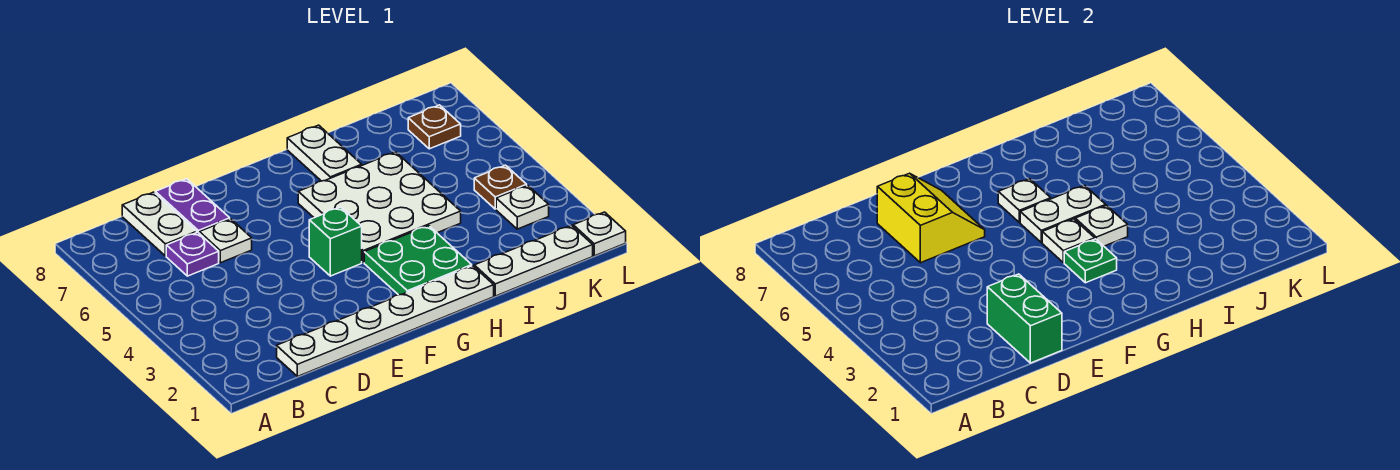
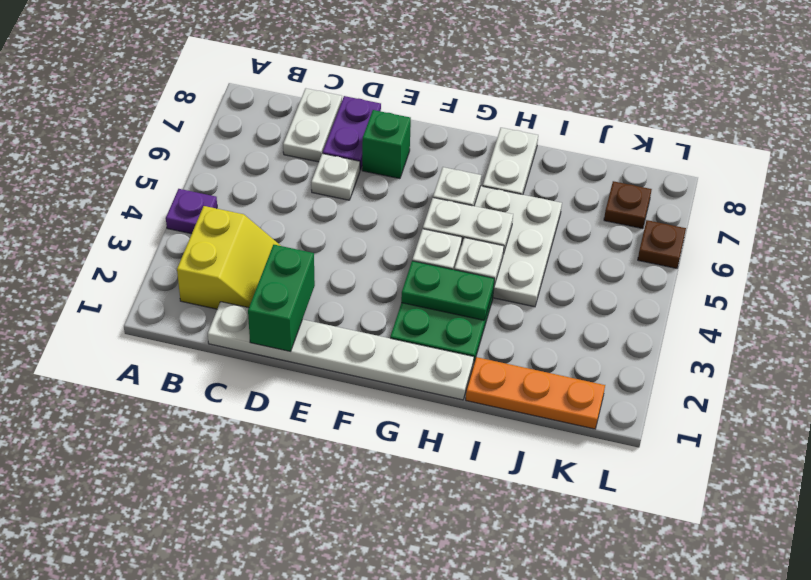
purple 1x1 plate [166,232,219,276] -> purple 1x1 plate moved to [166,189,217,234]
yellow 2x2 slope [877,173,985,263] -> yellow 2x2 slope moved to [177,206,281,309]
green 1x1 brick [309,207,362,276] -> green 1x1 brick moved to [362,110,411,179]
green 1x1 plate [1064,239,1117,283] -> green 1x2 plate [401,261,494,320]
white 1x3 plate [474,226,593,296] -> orange 1x3 plate [466,357,605,429]
white 1x1 plate [496,185,549,229] -> none
brown 1x1 plate [474,165,527,209] -> brown 1x1 plate moved to [638,220,686,268]
white 1x1 plate [573,212,626,256] -> none

